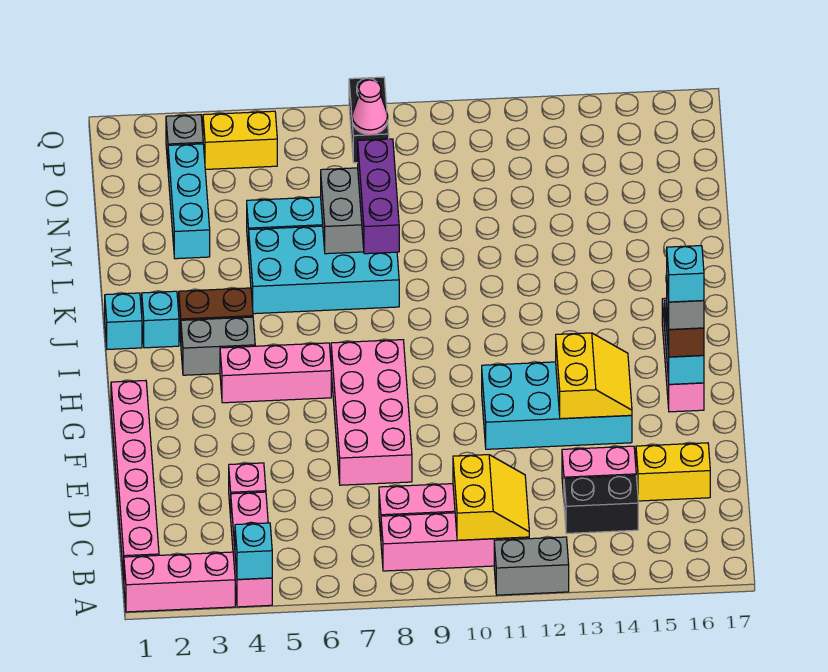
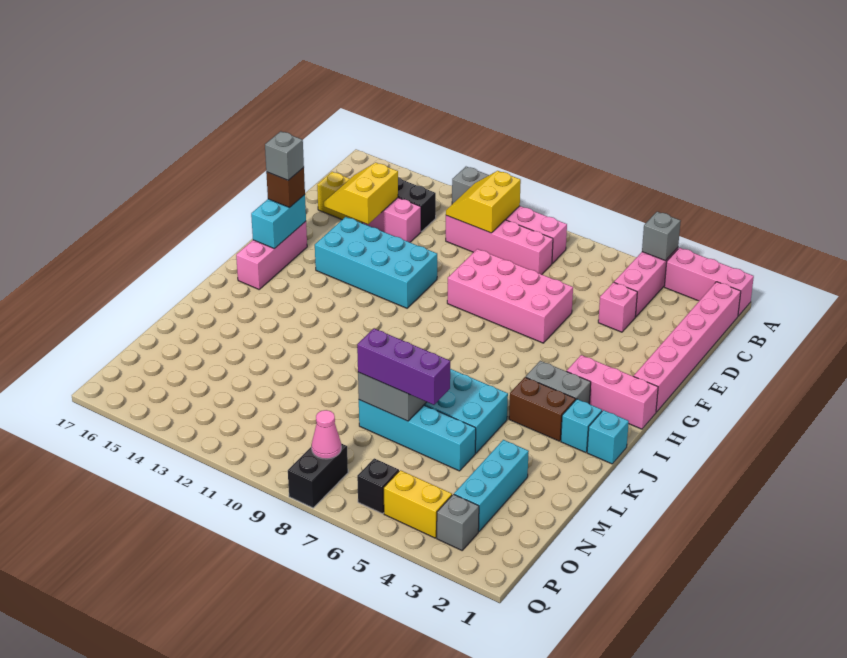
cyan 1x1 brick [235,523,272,579] -> grey 1x1 brick [642,212,681,261]
pink 2x4 brick [331,340,412,485] -> pink 2x4 brick turned to [447,249,573,343]
yellow 2x2 slope [556,333,632,419] -> yellow 2x2 slope moved to [324,163,398,224]
cyan 1x1 brick [667,246,704,302] -> none
pink 1x3 brick [220,343,331,403] -> pink 1x3 brick moved to [567,355,658,429]
purple 1x3 brick [358,139,399,254] -> purple 1x3 brick turned to [357,329,450,405]
none -> black 1x1 brick [357,458,399,514]

